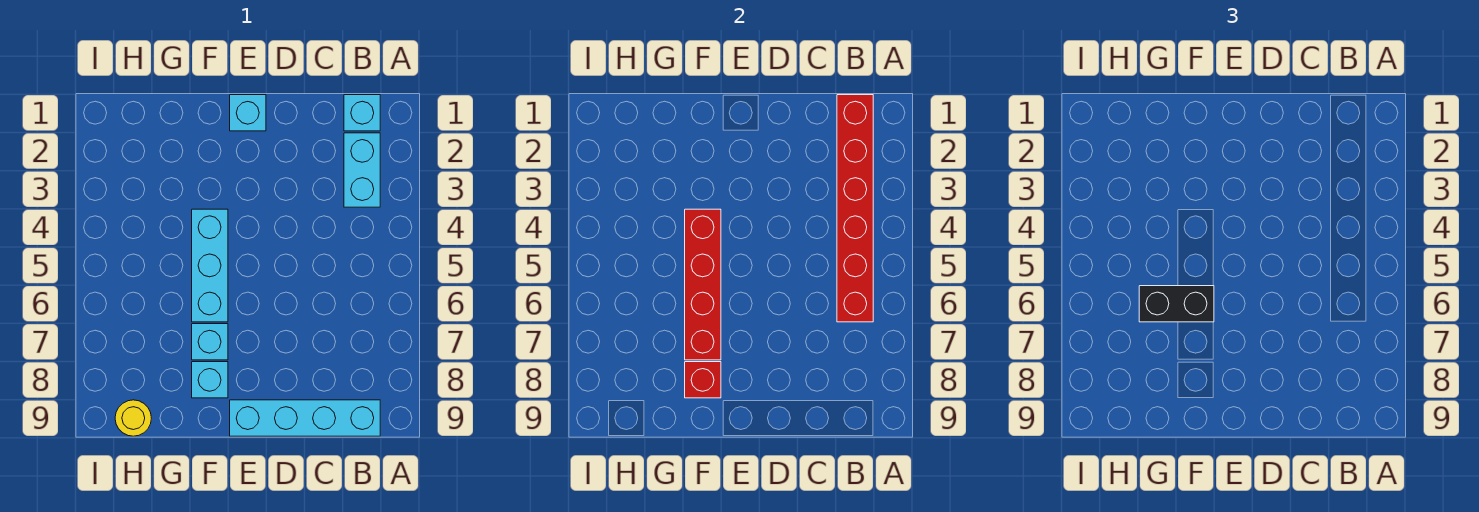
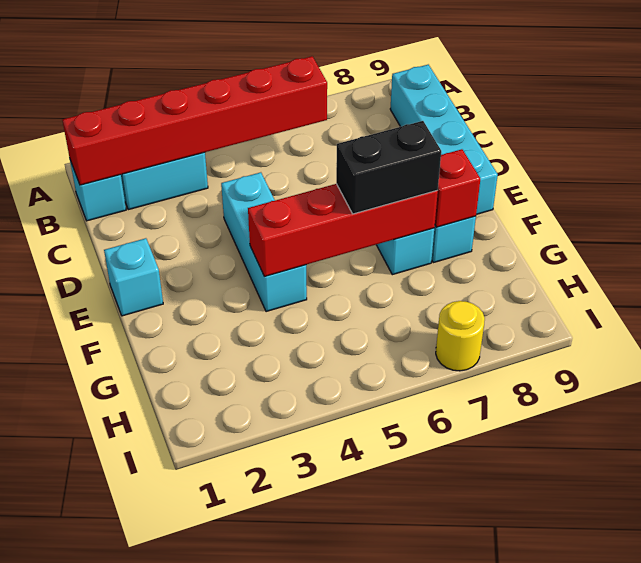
cyan 1x3 brick [192,209,228,322] -> cyan 1x3 brick turned to [221,172,307,312]
black 1x2 brick [1139,286,1214,322] -> black 1x2 brick turned to [336,121,441,214]
yellow 1x1 round brick [115,400,151,436] -> yellow 1x1 round brick moved to [436,301,485,371]

